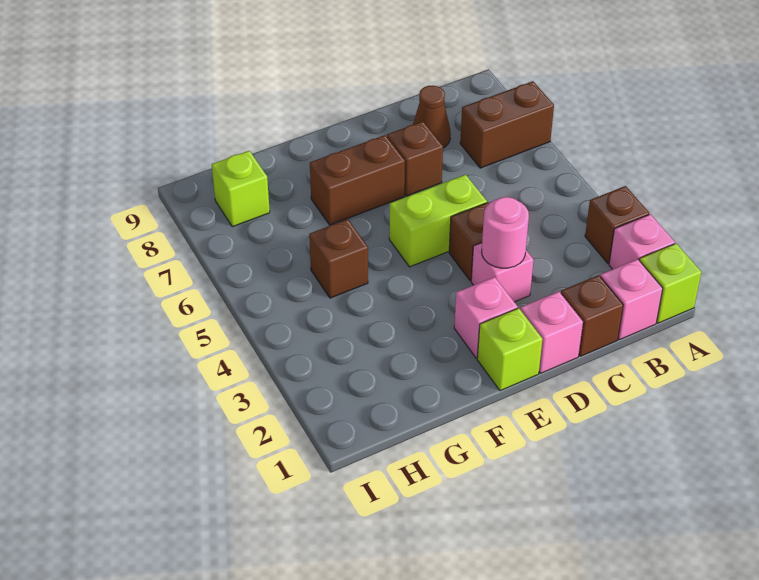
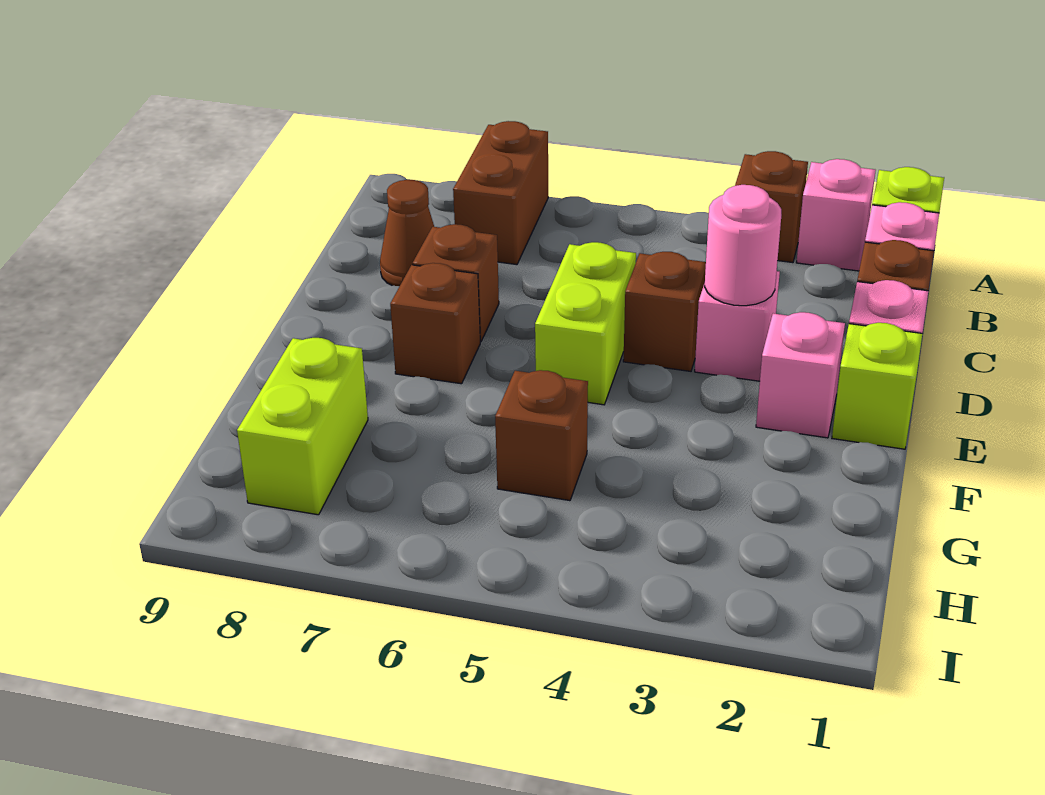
brown 1x2 brick [310,135,405,225] -> brown 1x1 brick [390,263,480,384]
lime 1x1 brick [212,151,270,227] -> lime 1x2 brick [237,338,368,515]

